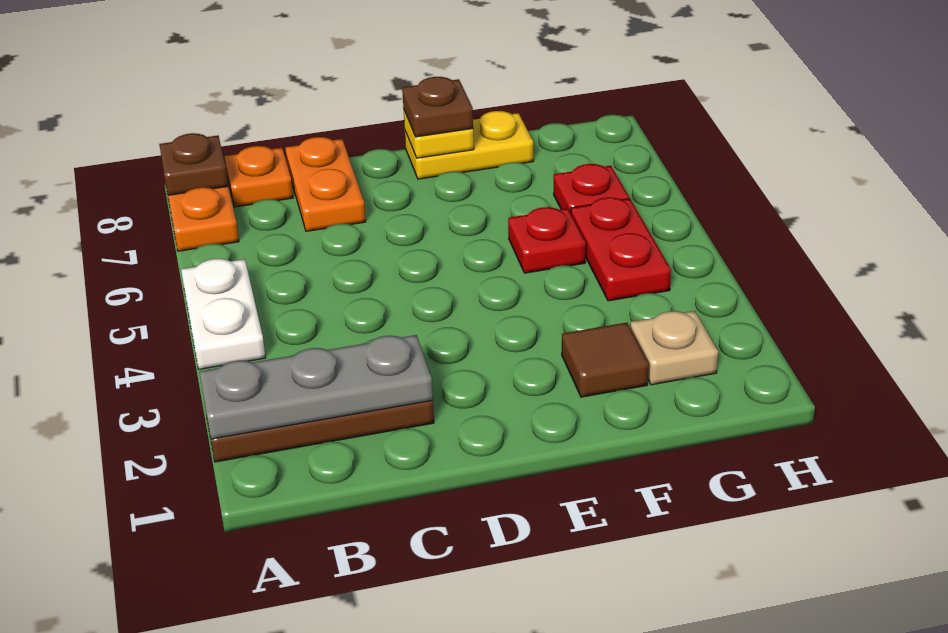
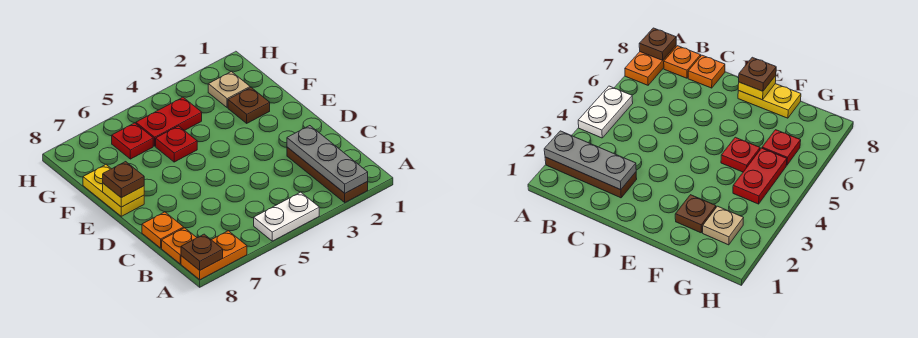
orange 1x2 plate [285,137,366,231] -> orange 1x1 plate [142,212,184,248]
brown 1x1 tile [562,323,649,397] -> brown 1x1 plate [228,88,270,123]

